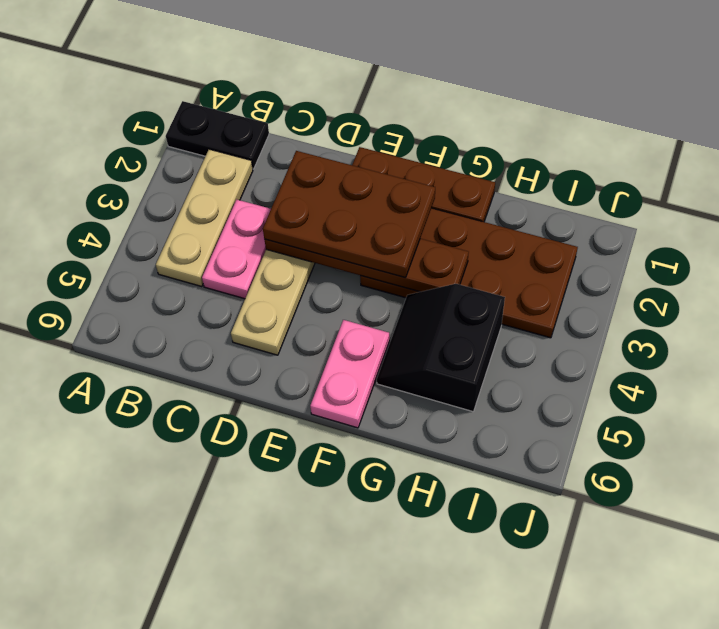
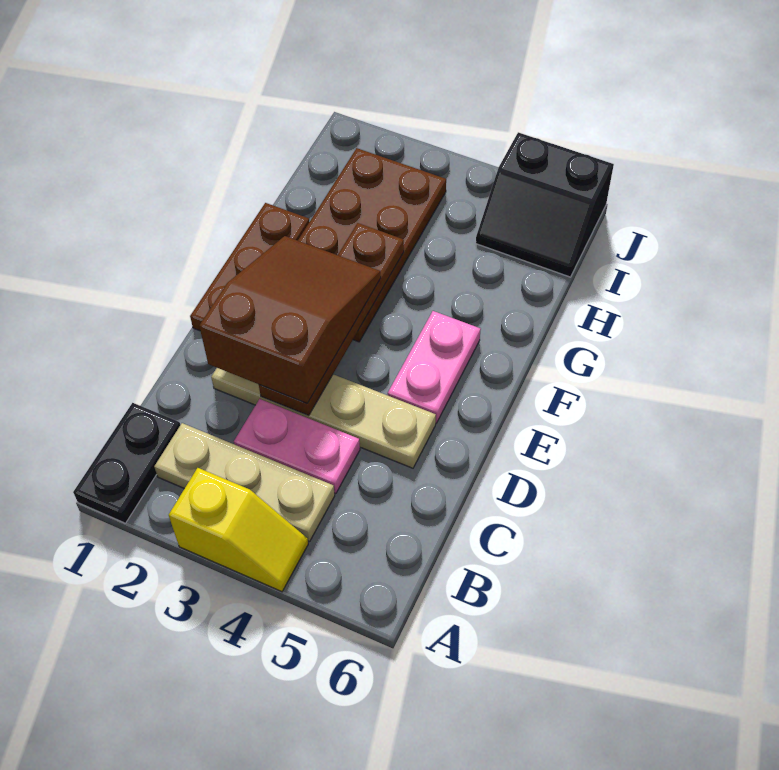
none -> yellow 1x2 slope [169,468,308,592]
brown 2x3 plate [263,151,435,278] -> brown 2x3 slope [199,236,381,403]
pink 1x2 plate [310,320,390,428] -> pink 1x2 plate turned to [388,311,481,423]
black 2x2 slope [377,284,505,412] -> black 2x2 slope moved to [476,132,614,277]

